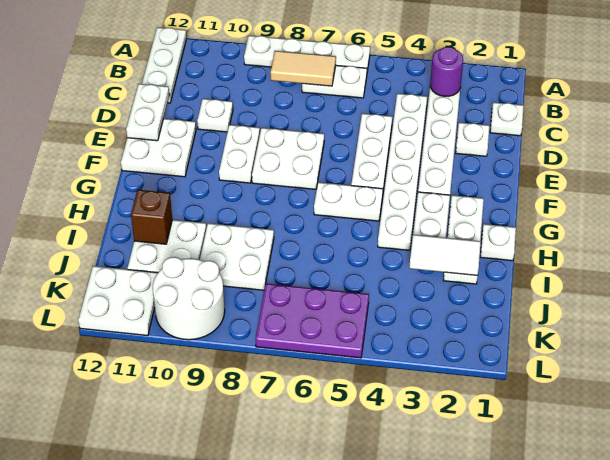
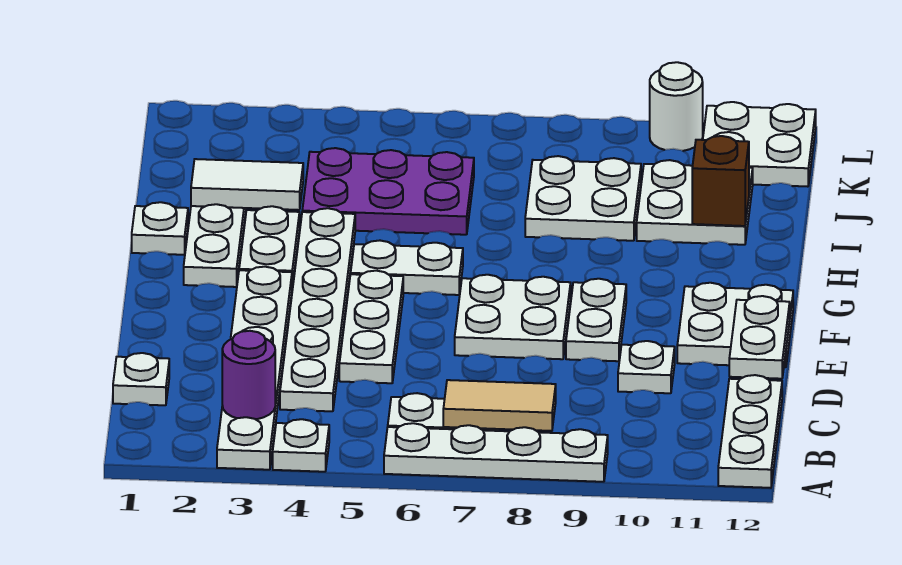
white 1x1 plate [456,123,490,156] -> white 1x1 plate moved to [273,419,329,472]
purple 2x3 plate [256,284,369,358] -> purple 2x3 plate moved to [302,148,474,235]
white 2x2 round brick [153,257,225,340] -> white 1x1 round brick [650,62,703,151]

